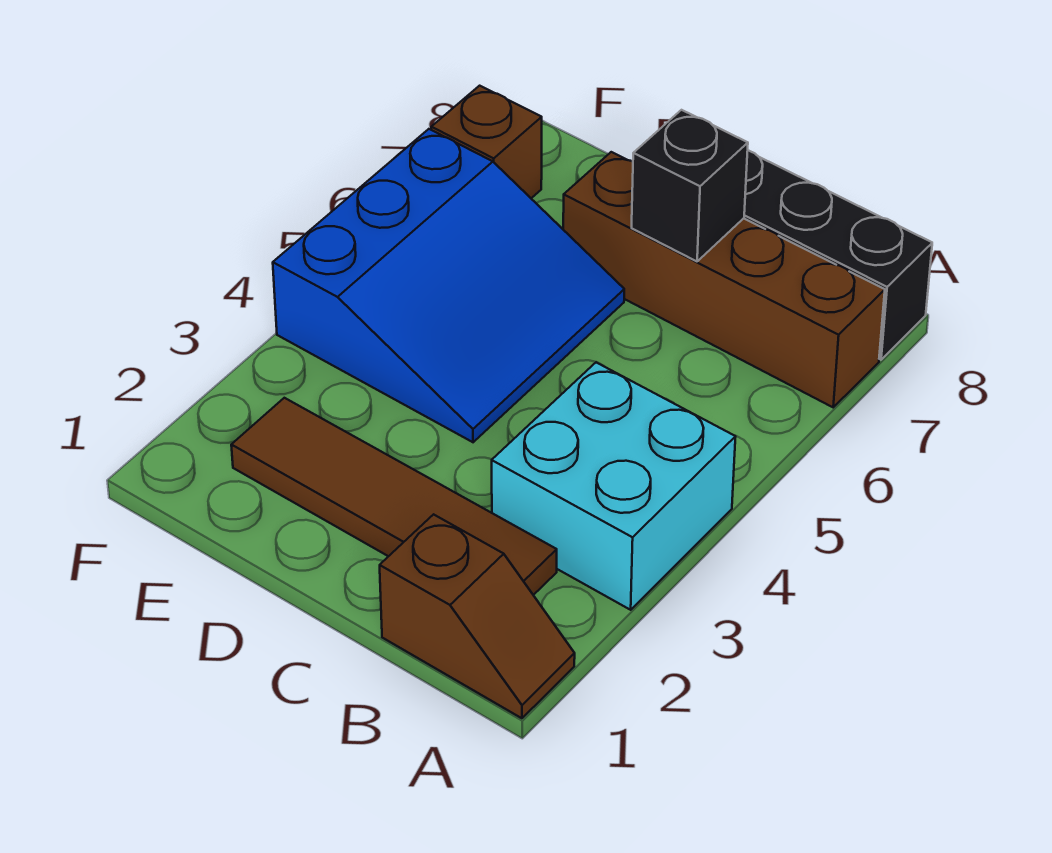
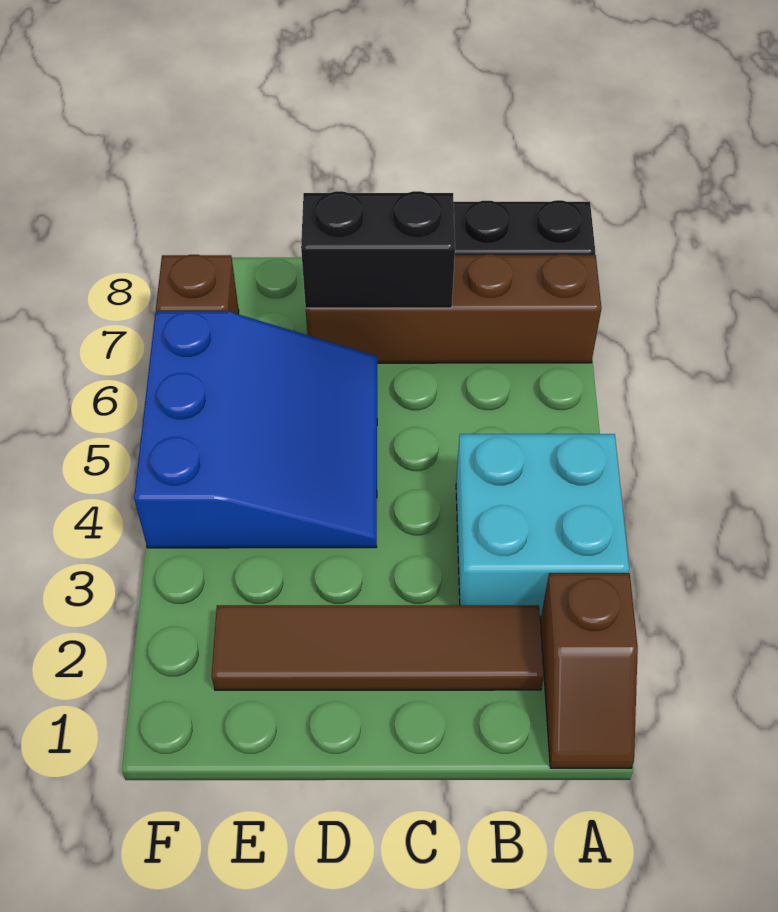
brown 1x2 slope [380,514,575,718] -> brown 1x2 slope turned to [540,573,638,768]
black 1x1 brick [632,110,748,261] -> black 1x2 brick [301,191,455,308]

